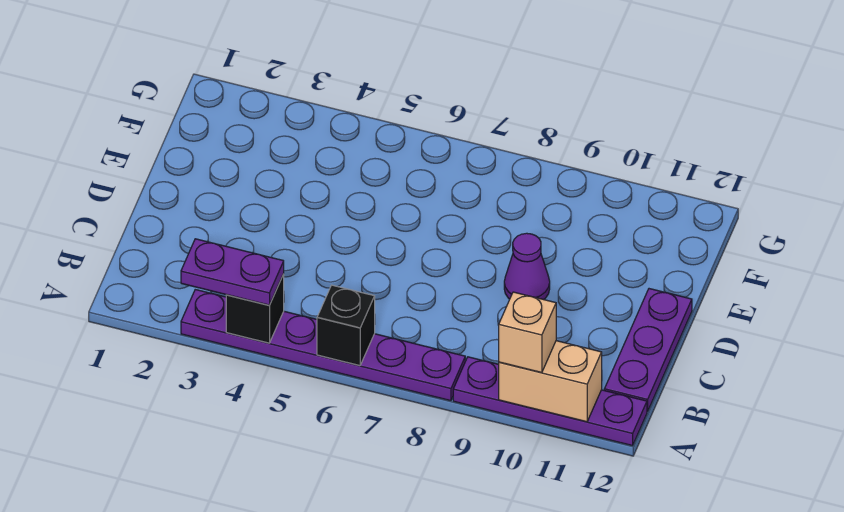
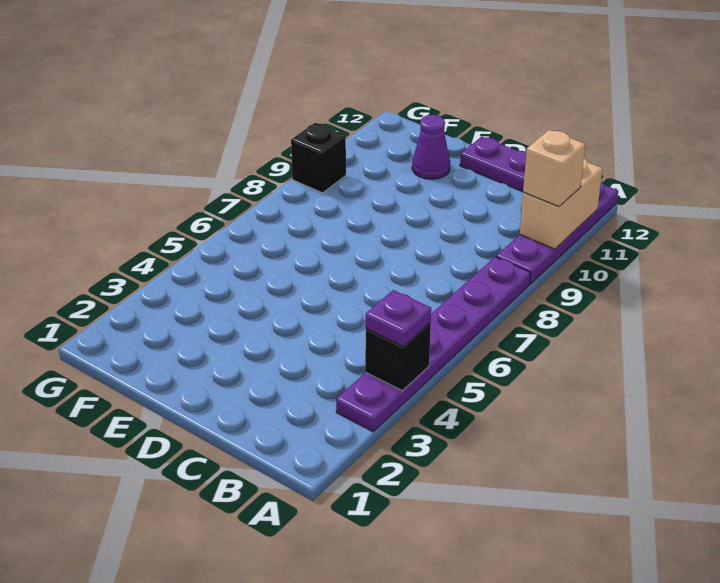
purple 1x2 plate [181,239,284,305] -> purple 1x1 plate [366,290,431,347]
black 1x1 brick [317,285,375,366] -> black 1x1 brick moved to [291,123,346,193]
purple 1x1 cone [504,233,550,300] -> purple 1x1 cone moved to [412,115,450,179]

